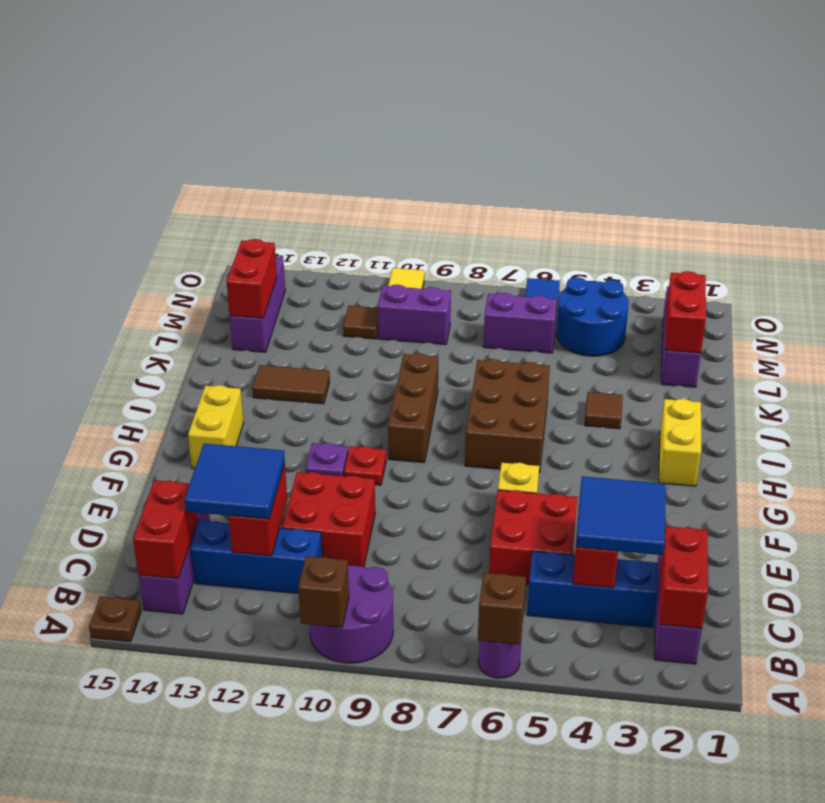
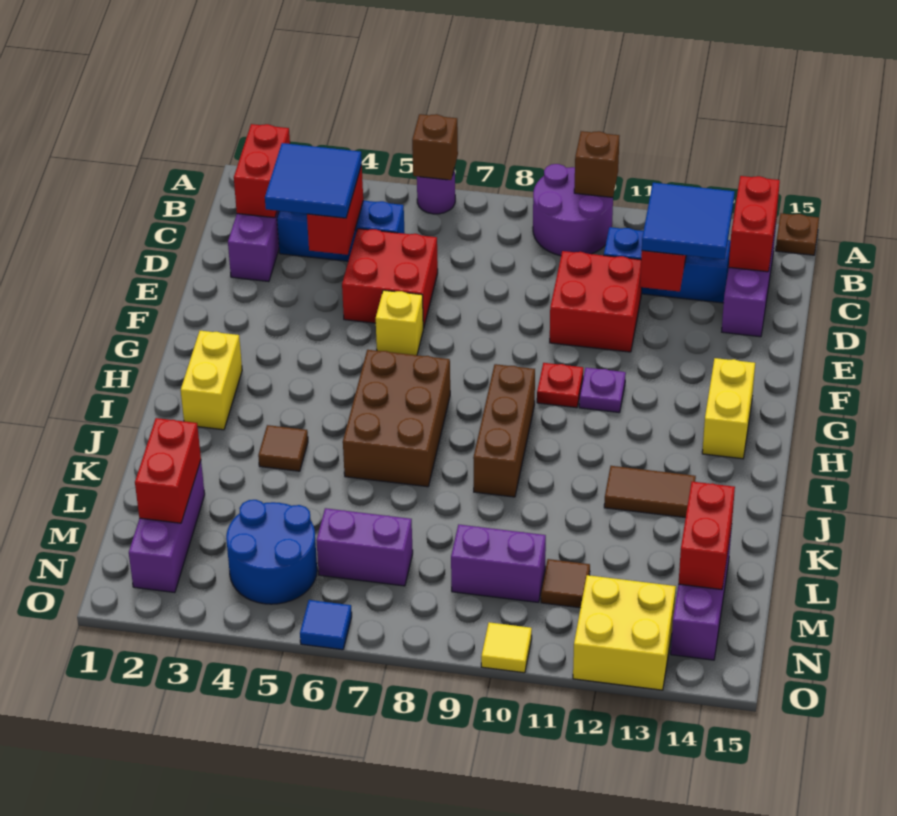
none -> yellow 2x2 brick [573,575,676,690]

